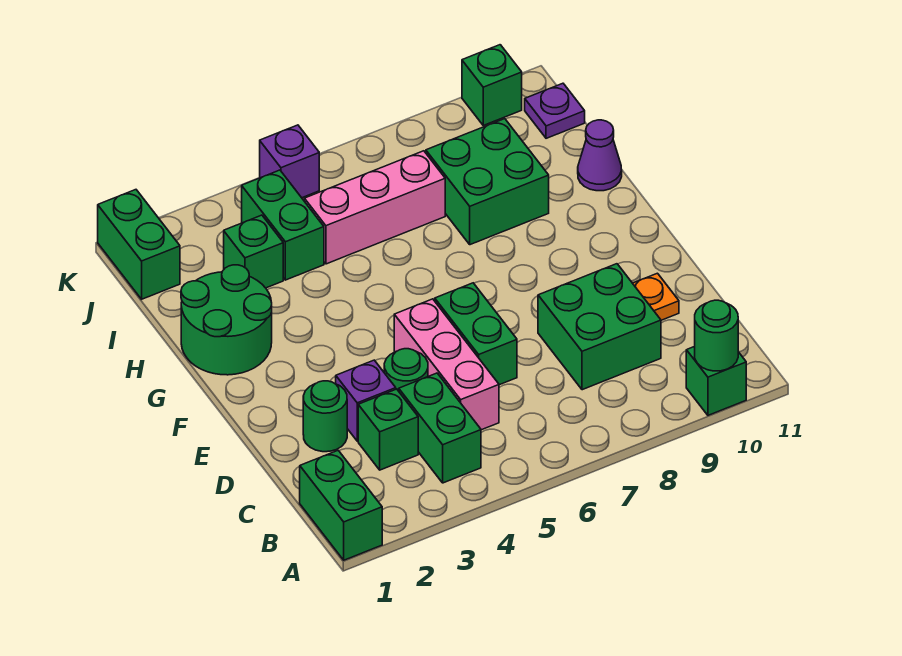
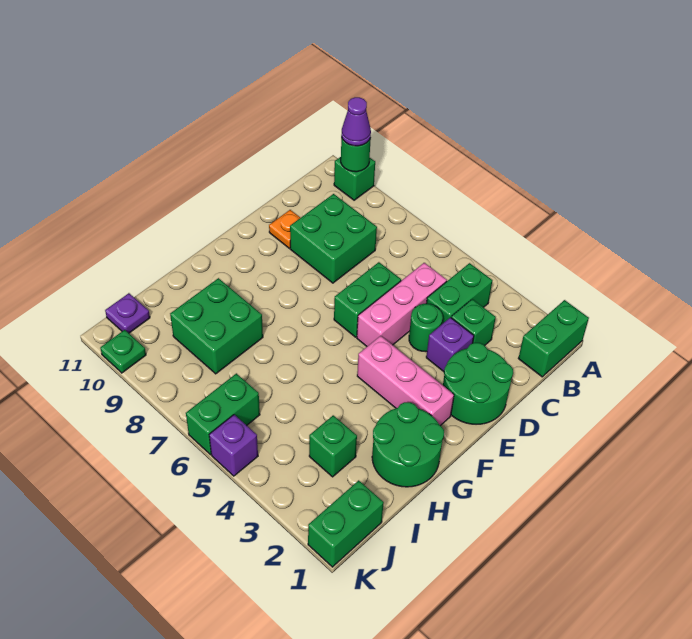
green 1x1 round brick [303,381,347,452] -> green 2x2 round brick [443,343,513,424]
purple 1x1 cone [578,120,622,191] -> purple 1x1 cone moved to [342,97,371,146]
green 1x2 brick [242,170,324,280] -> green 1x2 brick moved to [186,373,260,455]
pink 1x3 brick [304,151,445,264] -> pink 1x3 brick moved to [357,336,454,426]
green 1x1 brick [462,45,522,125] -> green 1x1 plate [100,330,146,373]

